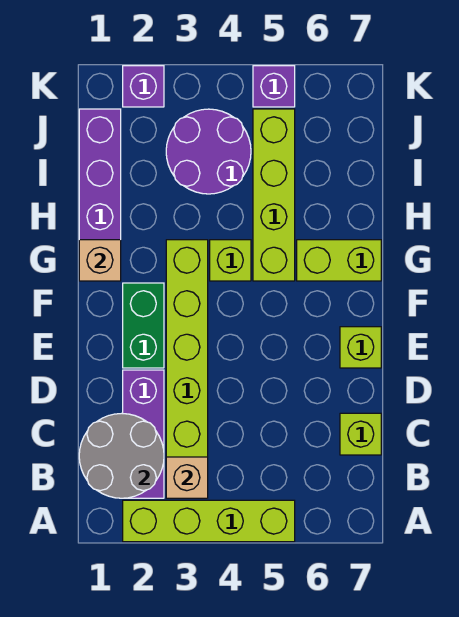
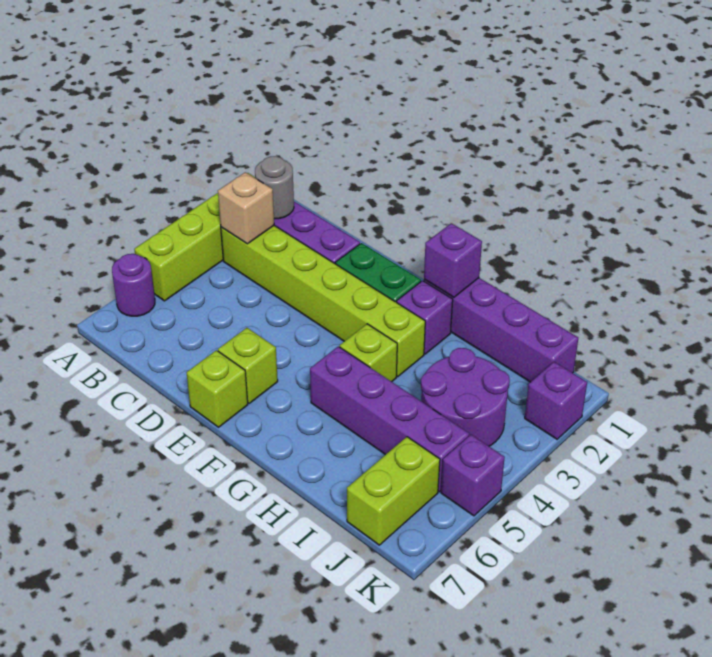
none -> purple 1x1 round brick [112,254,155,316]
grey 2x2 round brick [79,413,164,498] -> grey 1x1 round brick [255,156,294,219]
lime 1x1 brick [340,413,381,455] -> lime 1x1 brick moved to [218,328,278,403]
tan 1x1 brick [79,240,121,281] -> purple 1x1 brick [424,223,482,297]
none -> purple 1x1 brick [397,281,453,354]
lime 1x4 brick [253,109,295,281] -> purple 1x4 brick [310,346,469,492]
lime 1x2 brick [297,240,381,281] -> lime 1x2 brick moved to [347,437,440,545]

